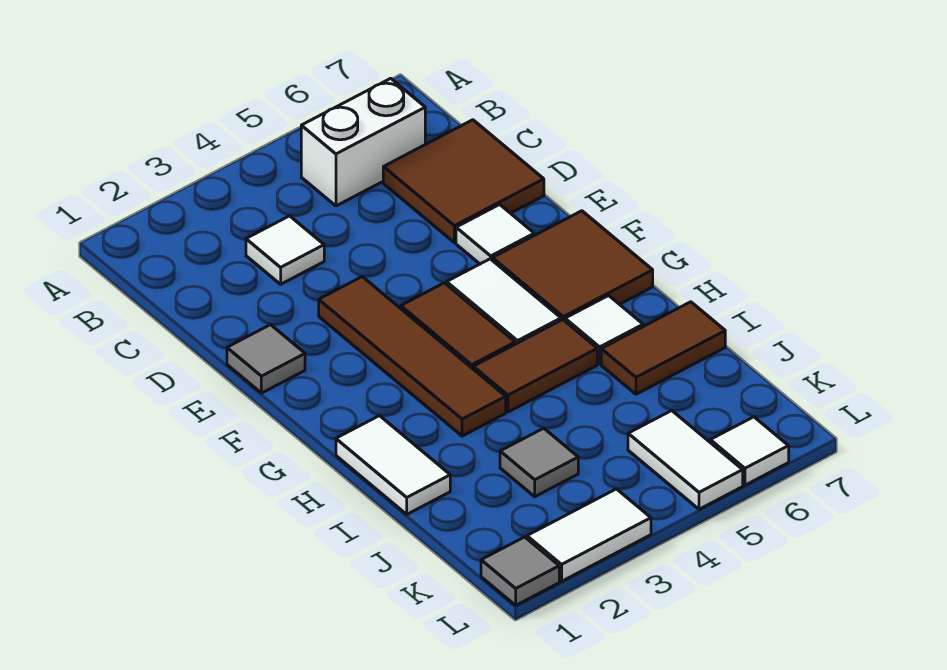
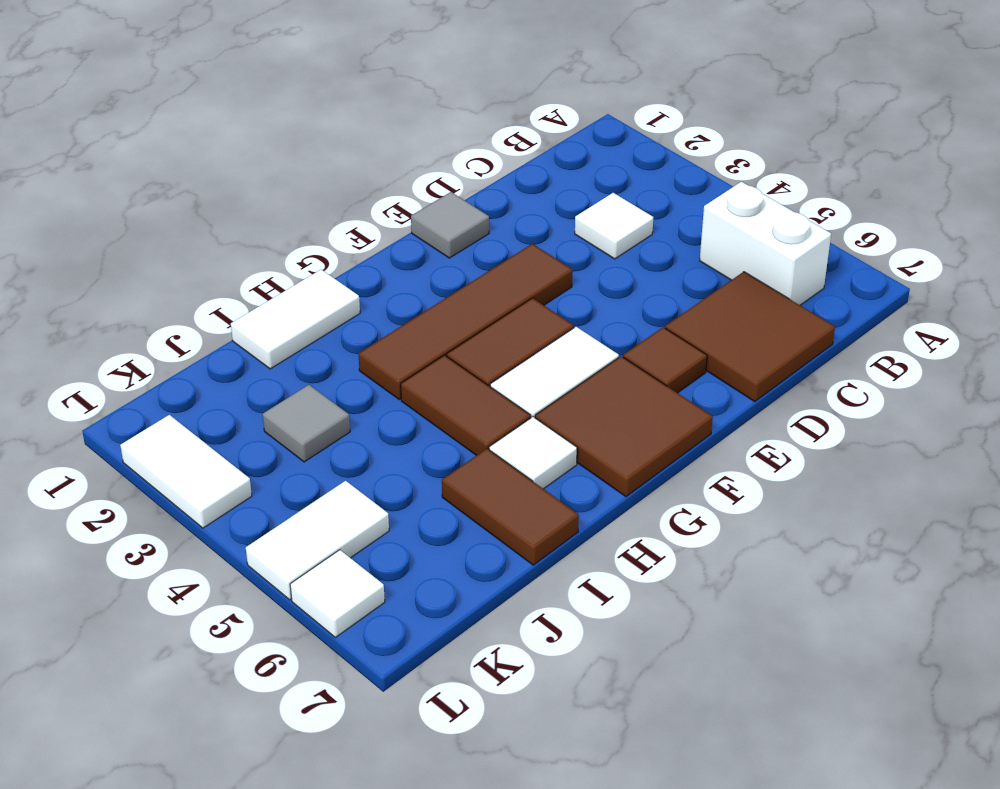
white 1x1 tile [456,205,534,264] -> brown 1x1 tile [623,327,707,393]
grey 1x1 tile [481,537,559,605] -> none

